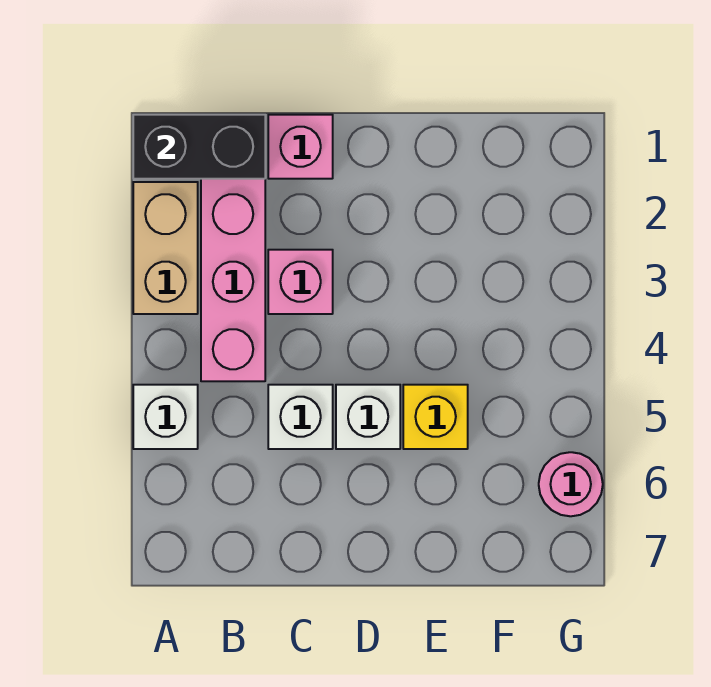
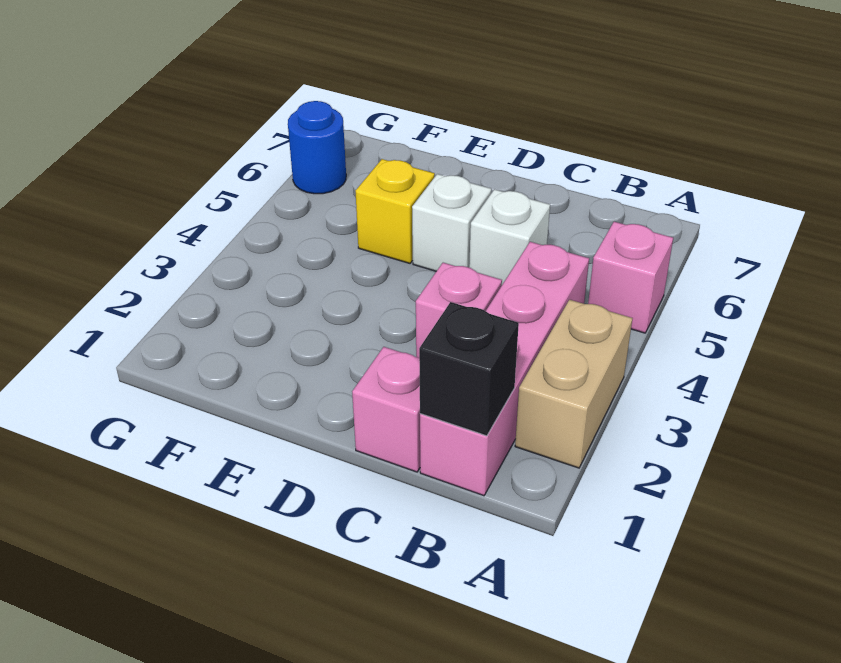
black 1x2 brick [133,115,265,179] -> black 1x1 brick [419,302,519,436]
white 1x1 brick [133,385,198,449] -> pink 1x1 brick [588,222,673,333]
pink 1x1 round brick [539,452,603,516] -> blue 1x1 round brick [288,101,346,194]

